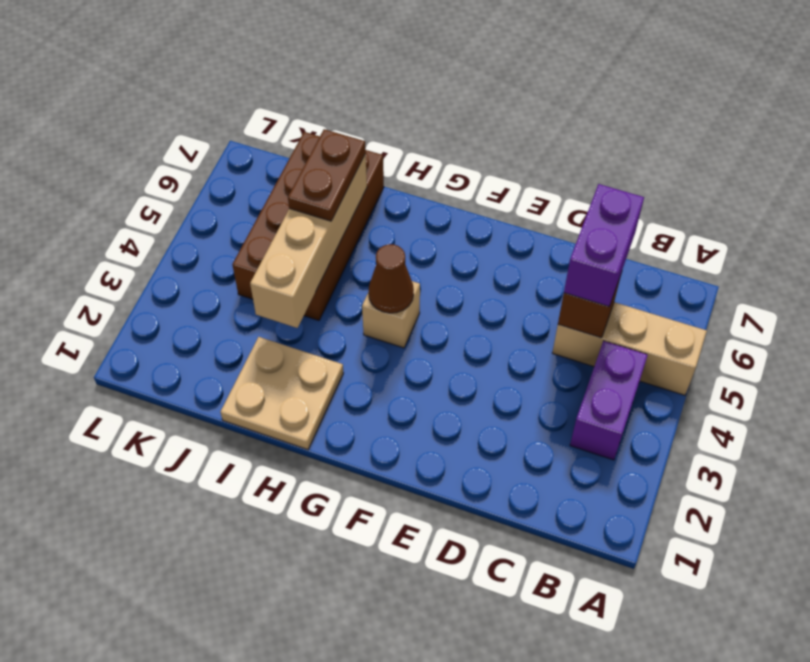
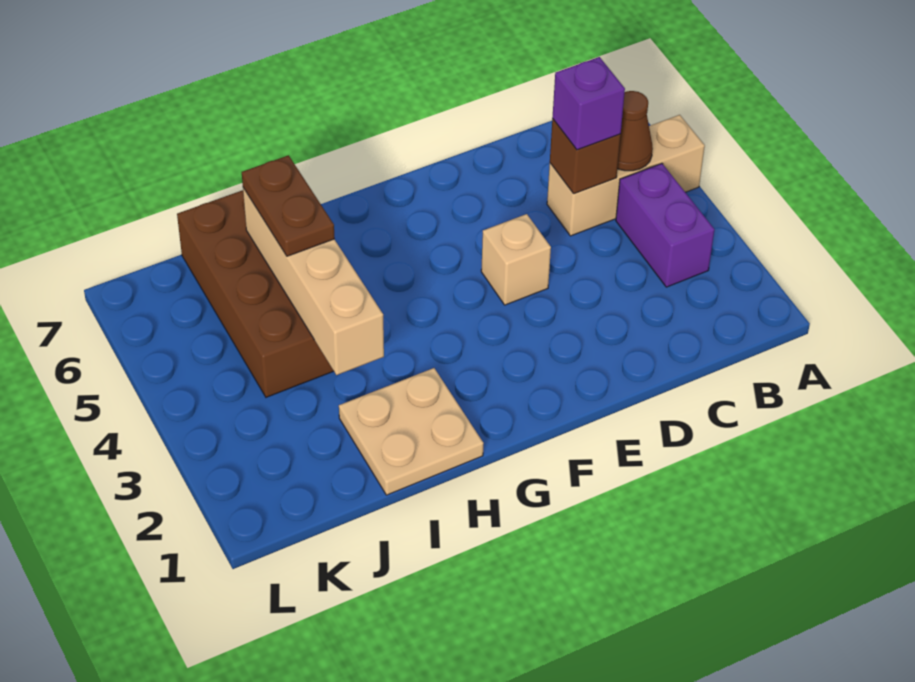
purple 1x2 brick [564,184,644,307] -> purple 1x1 brick [552,57,625,150]
tan 1x1 brick [362,281,420,348] -> tan 1x1 brick moved to [481,214,551,305]
brown 1x1 cone [369,244,414,313] -> brown 1x1 cone moved to [617,91,653,171]

